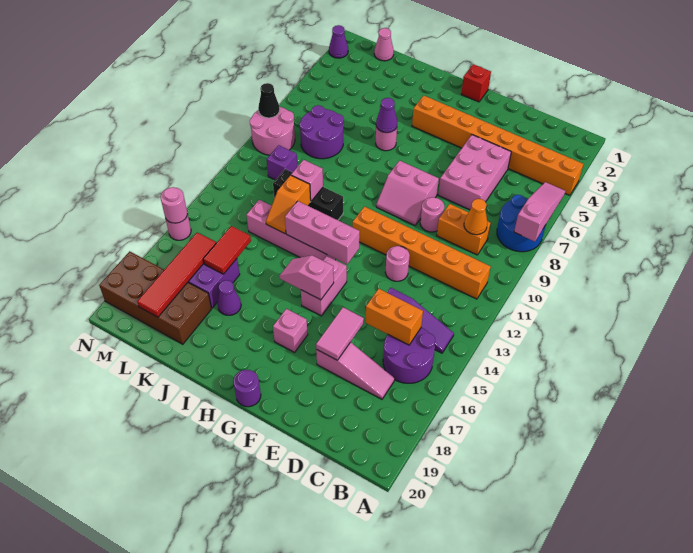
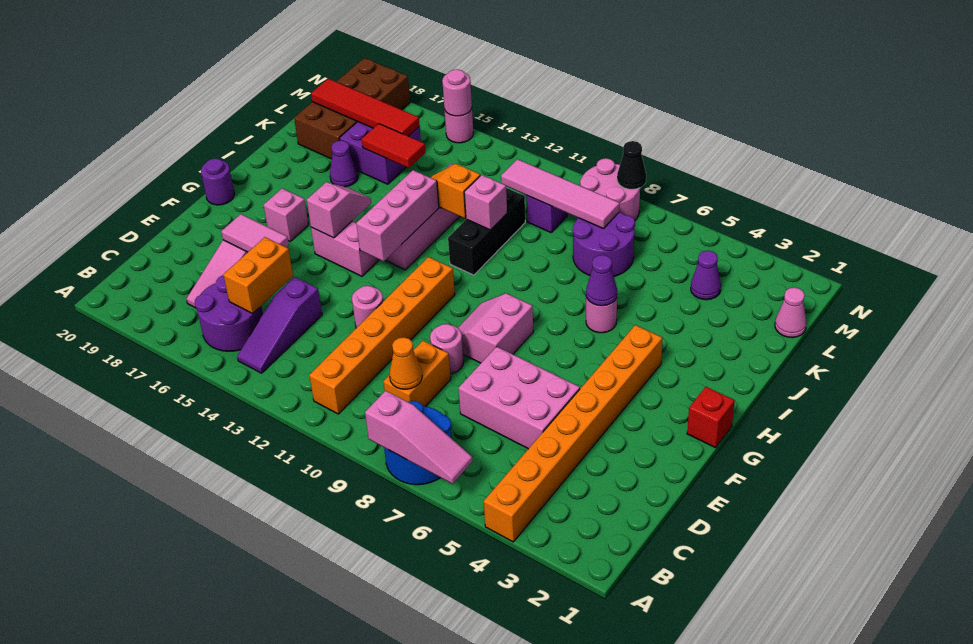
none -> pink 1x4 tile [501,159,620,229]
purple 1x1 cone [329,25,348,58] -> purple 1x1 cone moved to [691,251,721,300]

